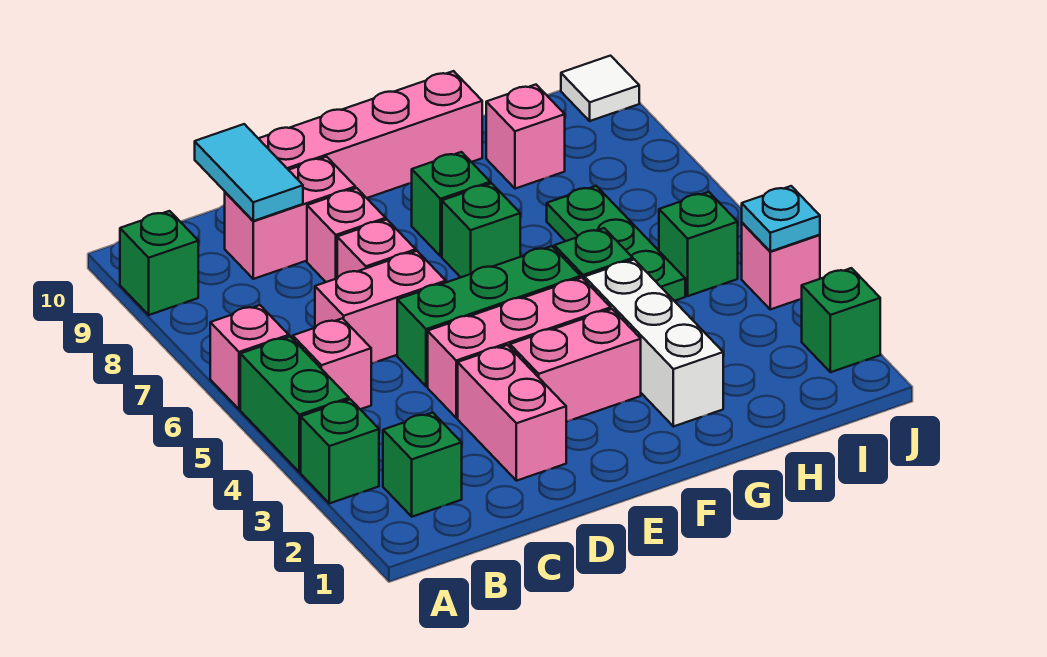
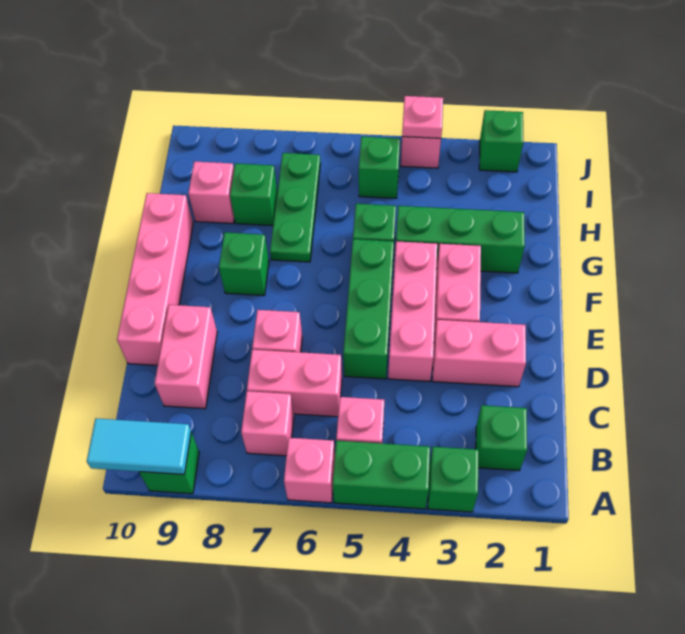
pink 1x2 brick [315,251,446,364] -> pink 1x2 brick turned to [247,350,342,417]
cyan 1x2 tile [195,124,303,221] -> cyan 1x2 tile moved to [87,418,191,474]
pink 1x1 brick [307,188,386,282] -> pink 1x1 brick moved to [241,391,294,456]
green 1x1 brick [442,183,520,277] -> green 1x1 brick moved to [230,163,277,226]
white 1x3 brick [585,260,723,427] -> green 1x3 brick [396,206,525,273]
green 1x3 plate [547,186,685,301] -> green 1x3 plate turned to [270,153,320,262]
cyan 1x1 plate [742,186,820,251] -> pink 1x1 plate [402,96,443,138]
white 1x1 tile [561,56,639,121] -> none

